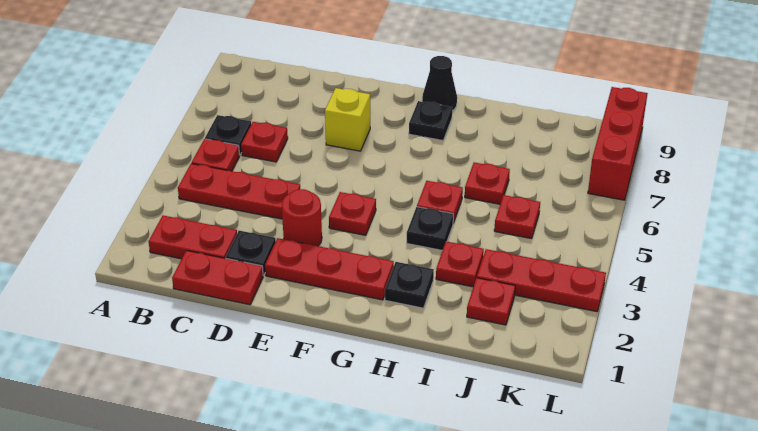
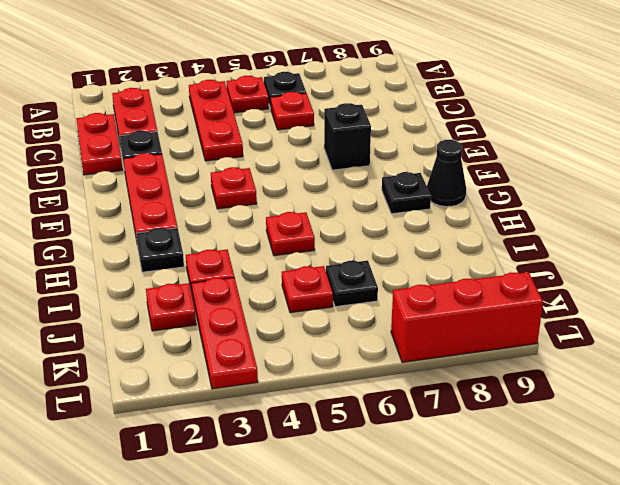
red 1x1 round brick [282,189,322,246] -> none
yellow 1x1 brick [325,88,370,151] -> black 1x1 brick [324,103,371,170]
black 1x1 plate [407,207,453,250] -> black 1x1 plate moved to [326,260,378,307]
red 1x1 plate [465,162,510,204] -> none

